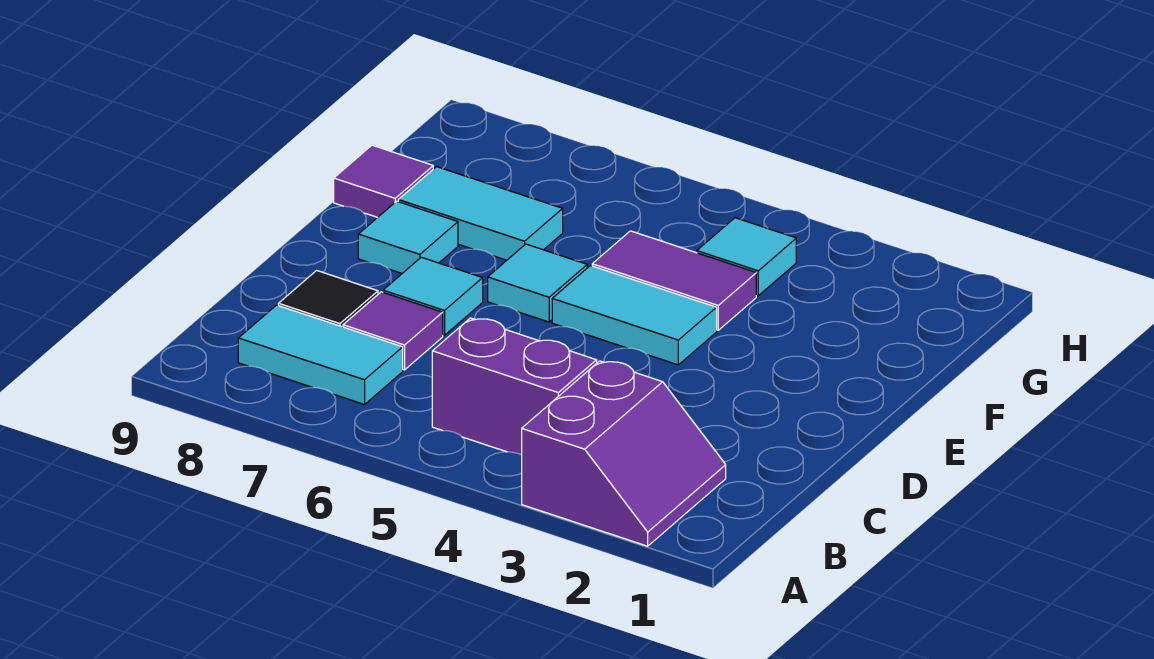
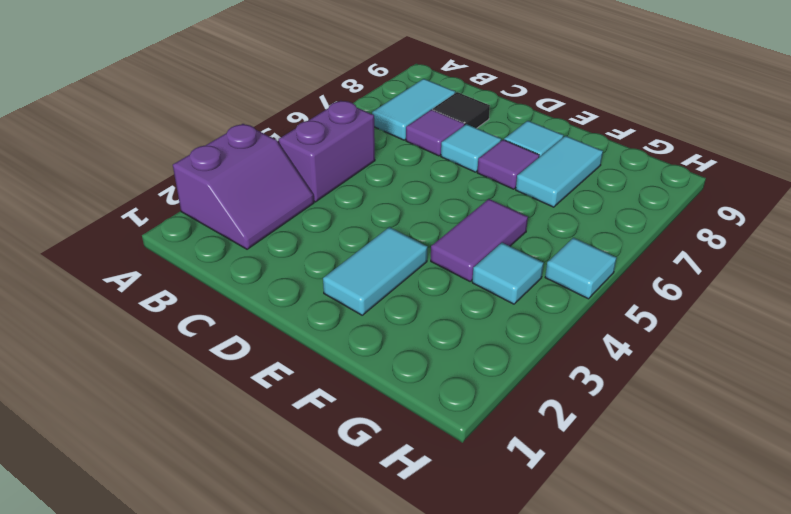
purple 2x2 slope [522,361,726,546] -> purple 2x2 slope turned to [173,124,314,249]
cyan 1x2 tile [552,266,717,365] -> cyan 1x2 tile moved to [323,227,428,315]
cyan 1x1 tile [488,244,587,322] -> cyan 1x1 tile moved to [545,238,616,299]
purple 1x1 tile [334,145,433,217] -> purple 1x1 tile moved to [477,140,539,189]

